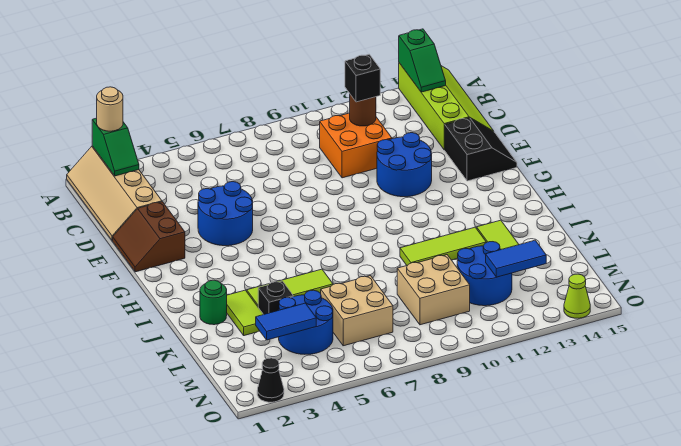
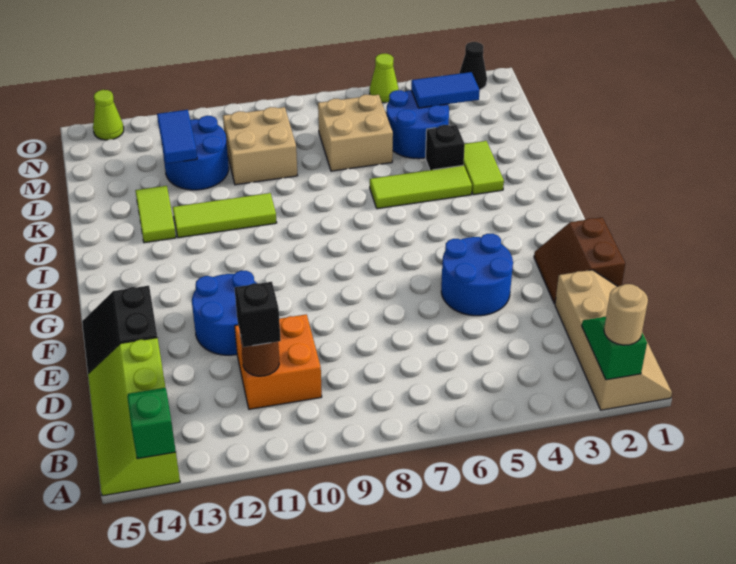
brown 2x2 slope [113,202,185,272] -> brown 2x2 slope turned to [534,217,625,304]
green 1x1 round brick [200,280,227,325] -> none
blue 1x2 tile [486,240,546,277] -> blue 1x2 tile turned to [157,110,197,164]
none -> lime 1x1 cone [370,54,399,103]

